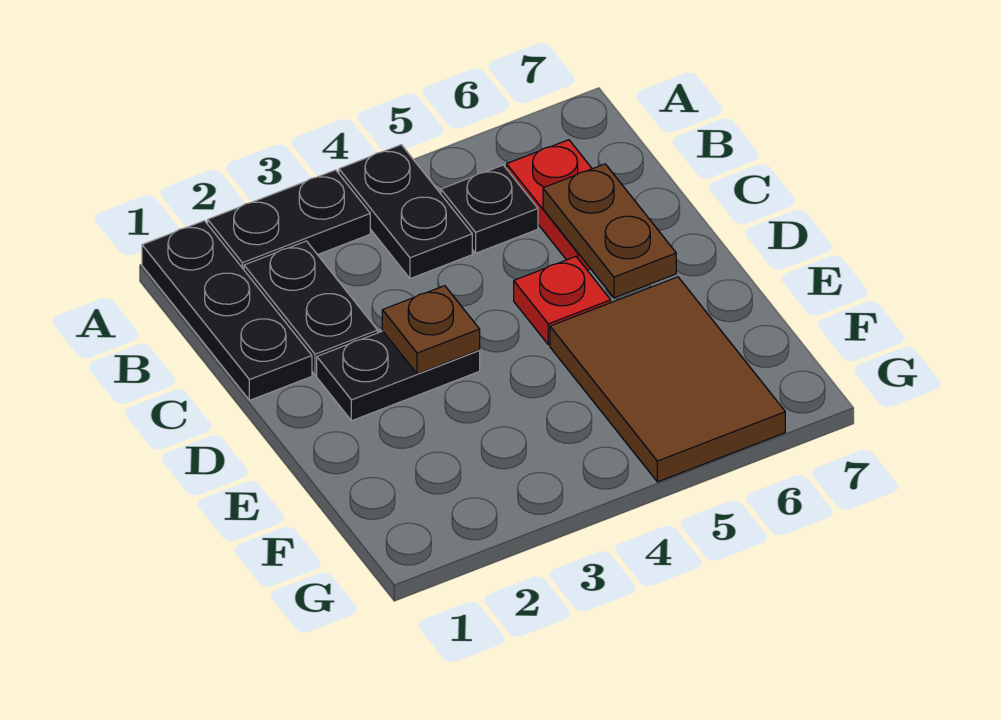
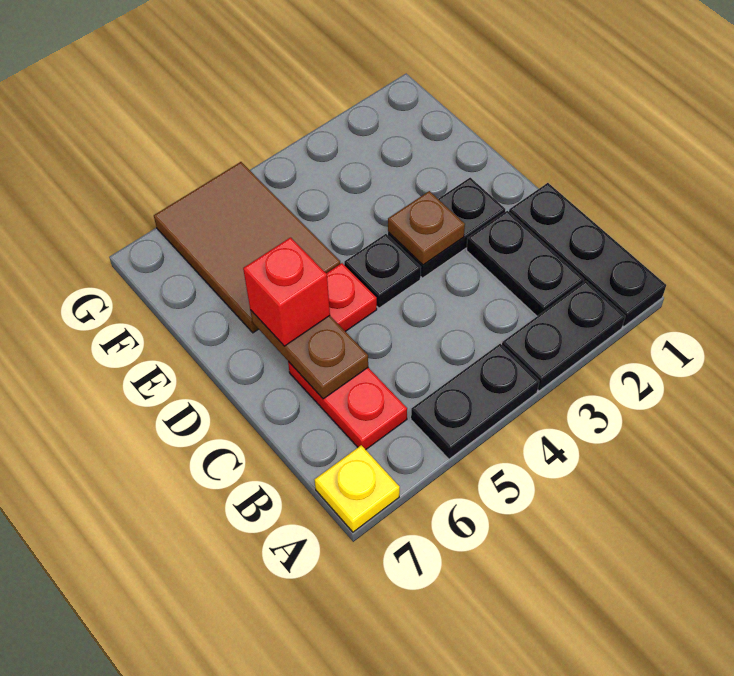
black 1x2 plate [339,145,472,279] -> black 1x2 plate turned to [411,344,539,459]
none -> yellow 1x1 plate [315,445,400,532]
black 1x1 plate [441,165,538,253] -> black 1x1 plate moved to [344,234,421,308]
none -> red 1x1 brick [243,237,330,346]

